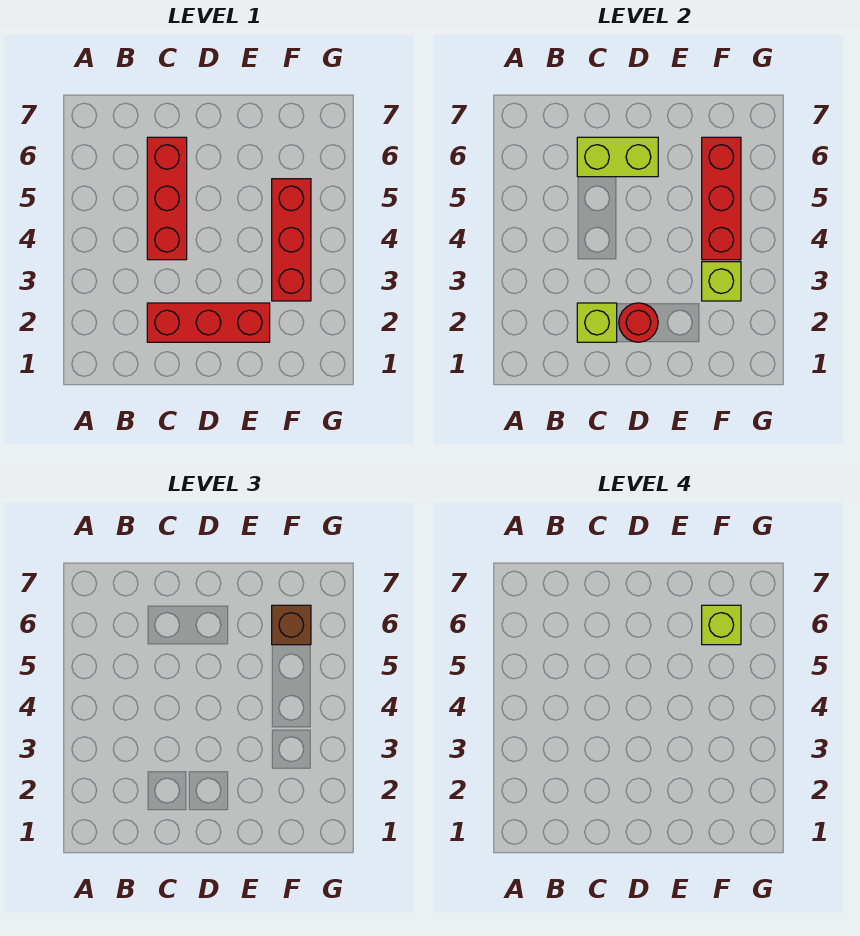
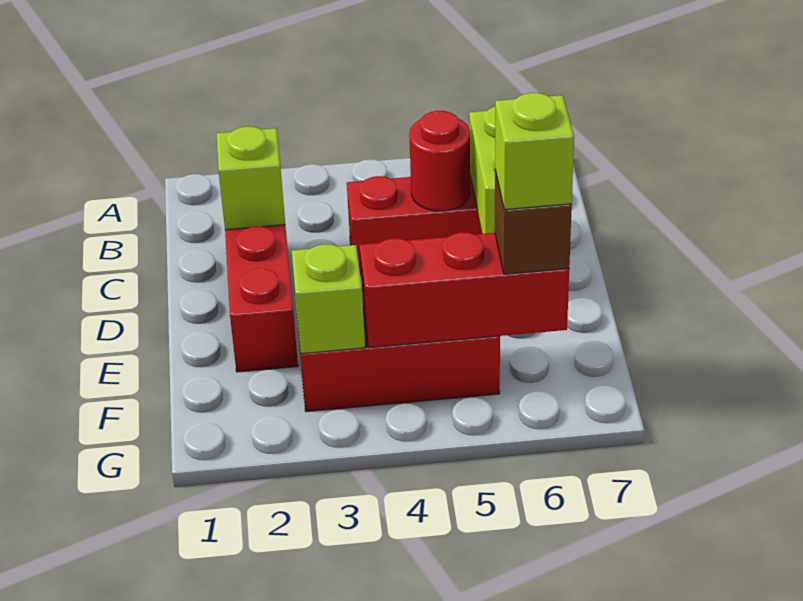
red 1x1 round brick [619,303,658,342] -> red 1x1 round brick moved to [409,111,470,211]

